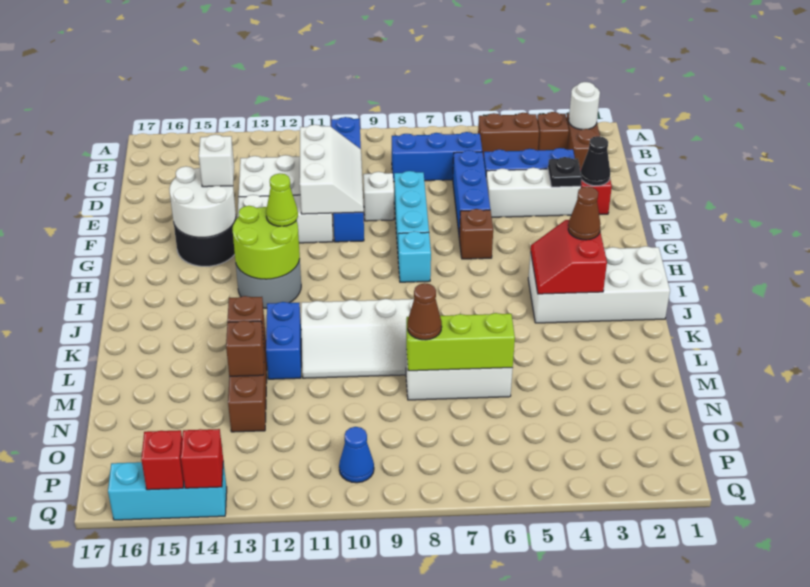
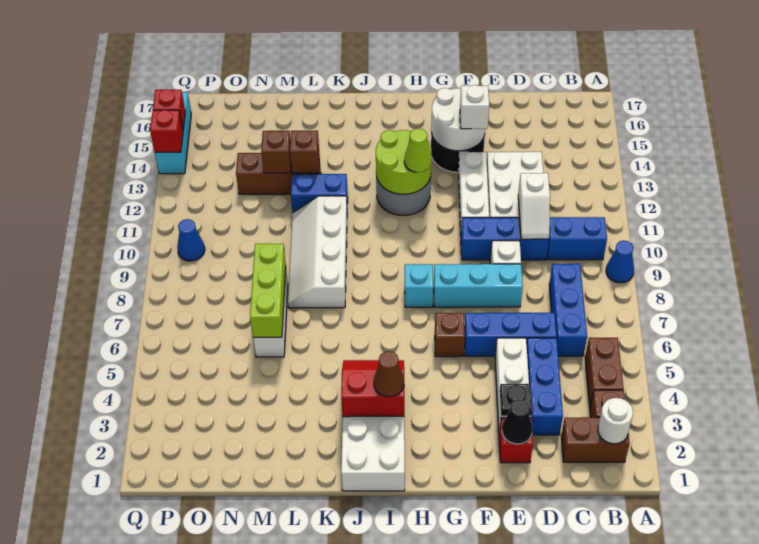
none -> blue 1x1 cone [606,241,634,283]
white 2x3 slope [300,125,364,214] -> white 1x2 slope [518,173,550,239]
brown 1x1 cone [407,283,442,340] -> none

